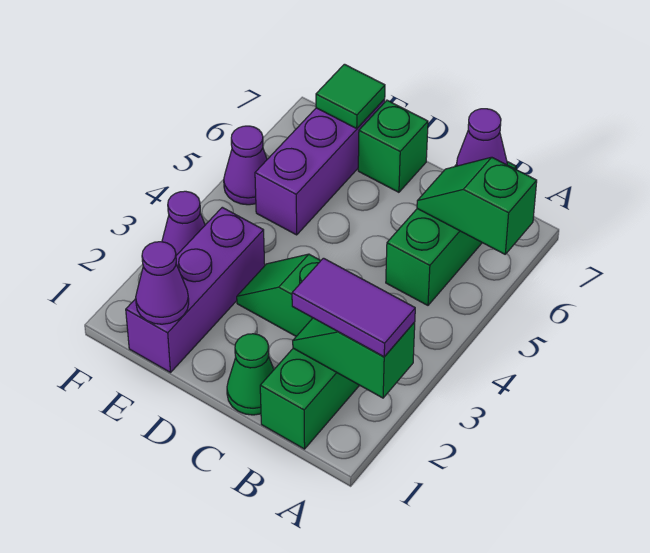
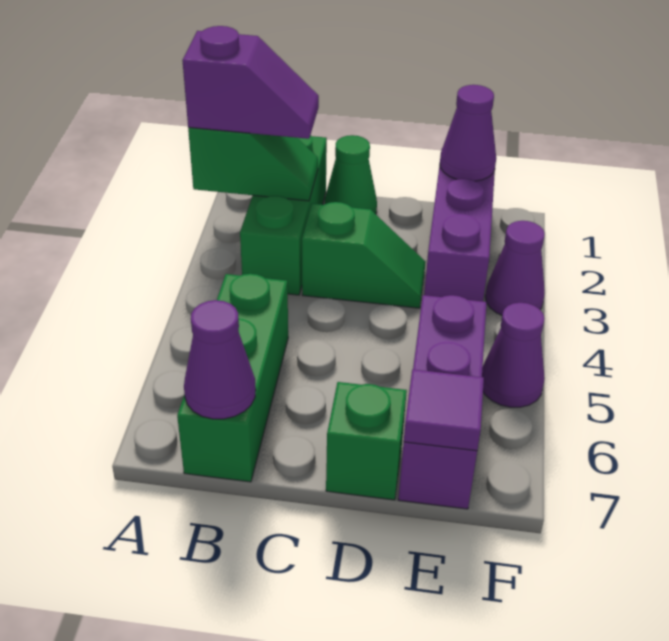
purple 1x2 tile [292,258,415,357] -> purple 1x2 slope [182,26,319,139]
green 1x2 slope [417,157,537,254] -> none
green 1x1 tile [316,64,385,128] -> purple 1x1 tile [404,369,484,451]

